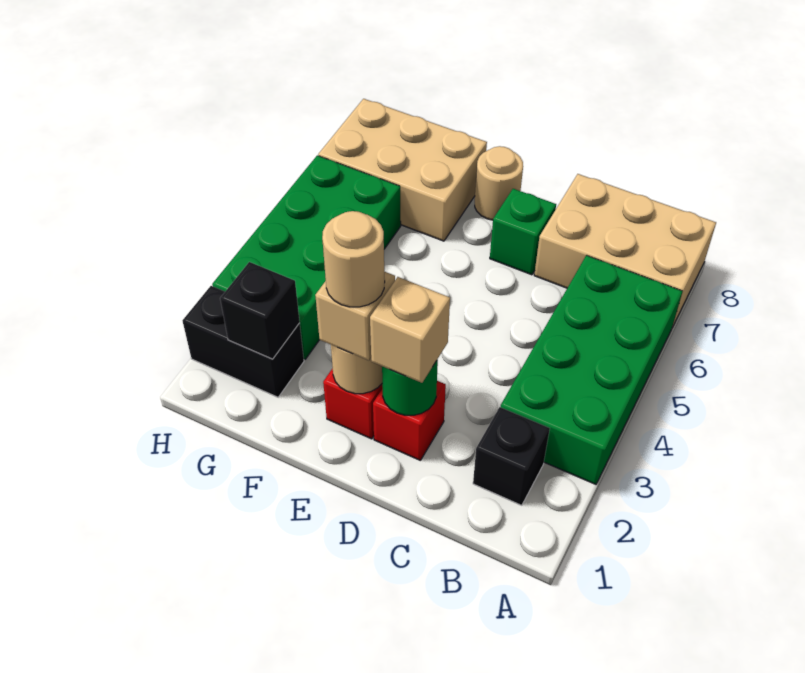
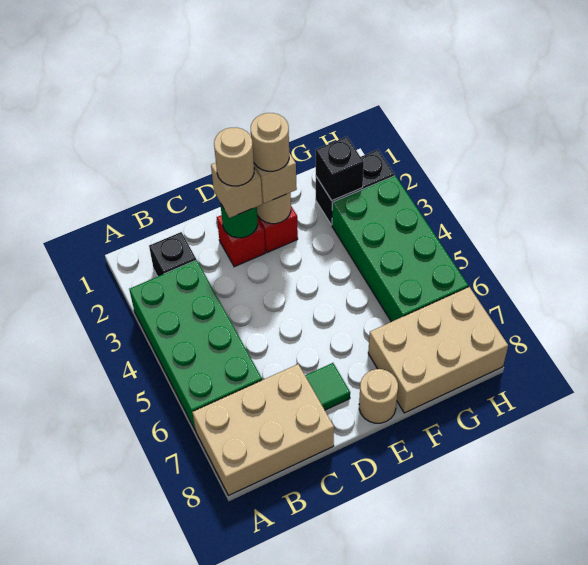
none -> tan 1x1 round brick [214,127,254,186]
green 1x1 brick [490,189,556,275] -> green 1x1 tile [305,363,350,410]

